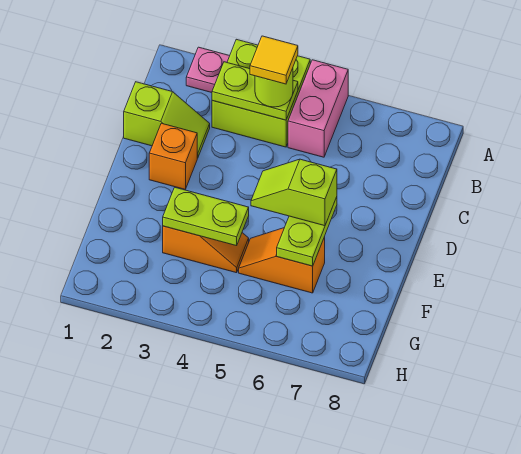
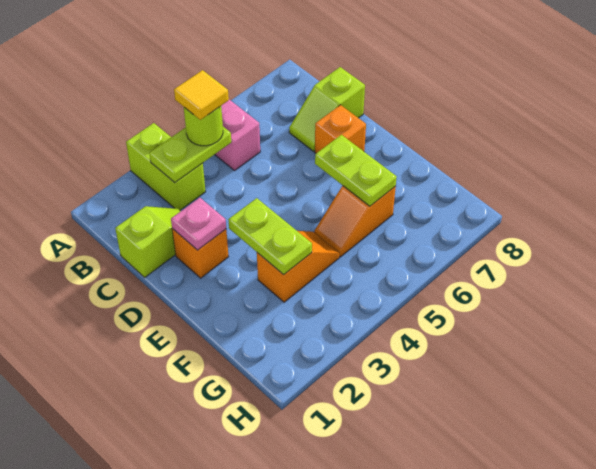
pink 1x1 plate [186,47,229,92] -> pink 1x1 plate moved to [171,198,226,250]
lime 2x2 brick [212,39,310,147] -> lime 1x2 brick [126,123,206,210]
none -> orange 1x1 brick [315,105,366,153]
lime 1x2 slope [251,159,337,226] -> lime 1x2 slope moved to [289,67,365,151]
lime 1x2 plate [163,188,249,246] -> lime 1x2 plate turned to [228,198,312,275]

